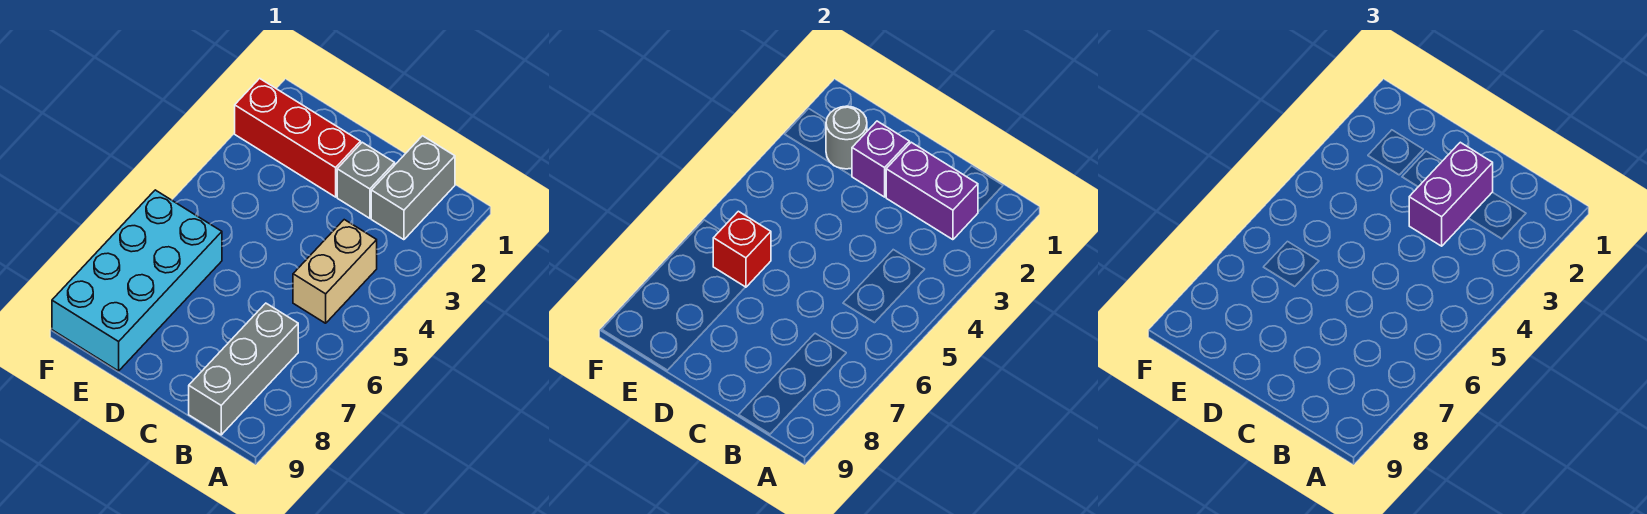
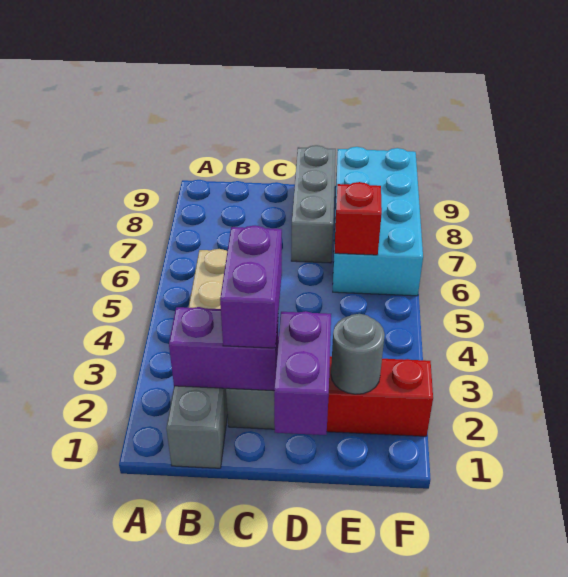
grey 1x3 brick [189,303,298,435] -> grey 1x3 brick moved to [291,145,336,263]
purple 1x1 brick [852,121,910,197] -> purple 1x2 brick [274,311,331,435]

